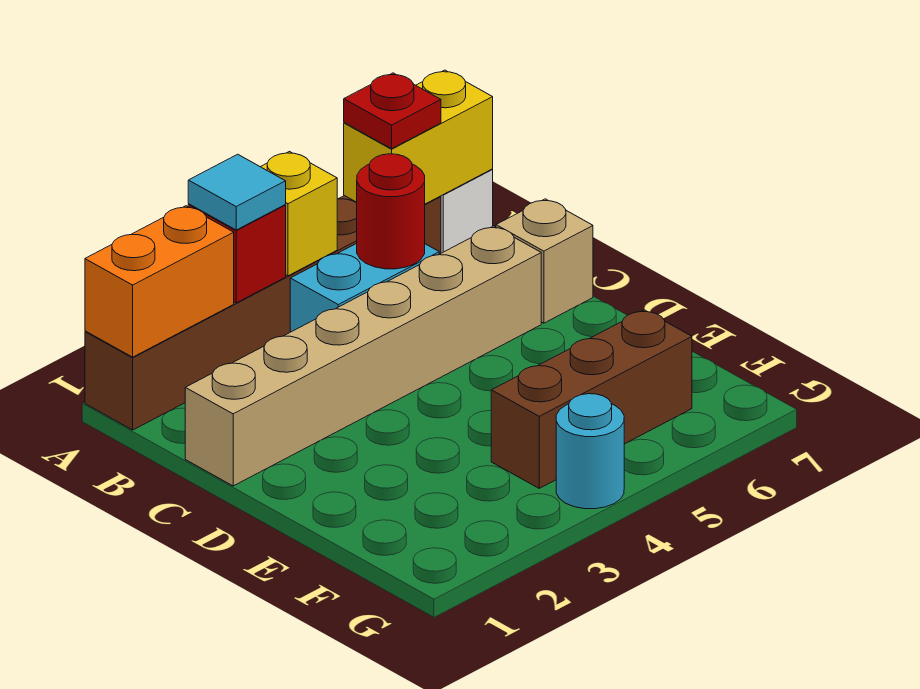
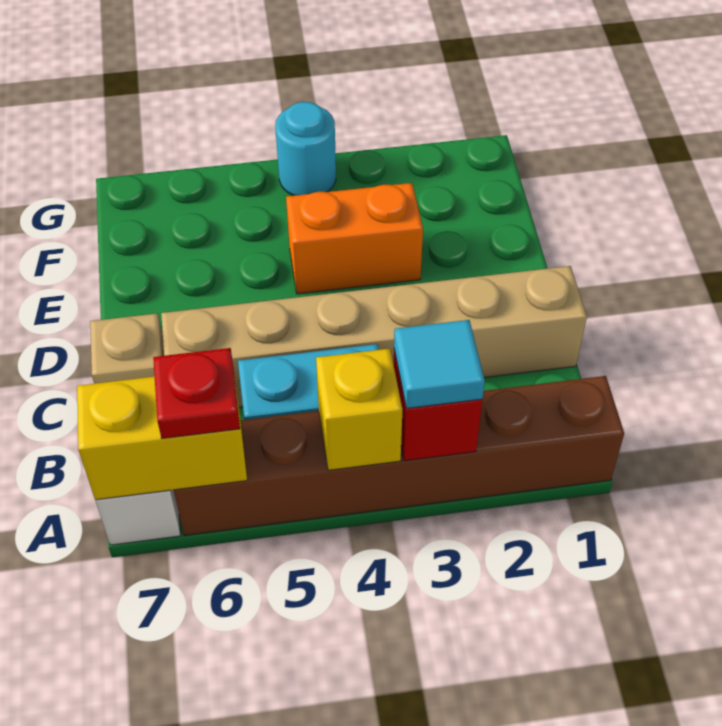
orange 1x2 brick [85,206,234,357] -> orange 1x2 brick moved to [286,183,423,294]
red 1x1 round brick [357,154,425,269] -> none
brown 1x3 brick [491,310,692,488] -> none

